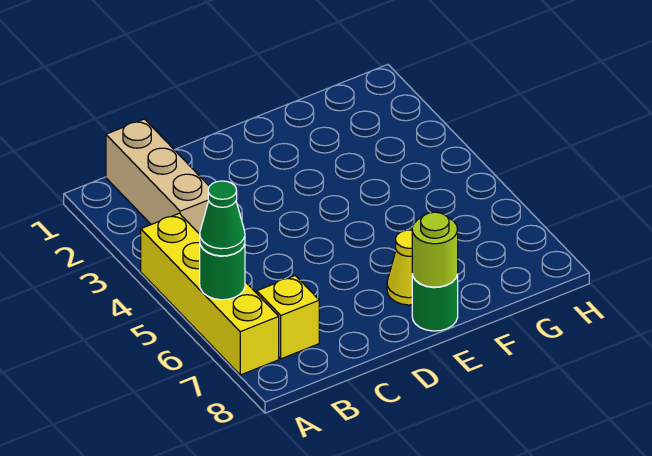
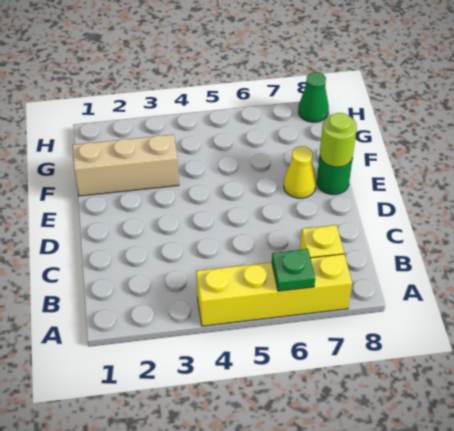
green 1x1 round brick [200,244,245,300] -> green 1x1 plate [272,249,315,291]
green 1x1 cone [200,181,245,256] -> green 1x1 cone moved to [298,72,329,122]
tan 1x3 brick [106,119,209,234] -> tan 1x3 brick moved to [73,134,179,196]

